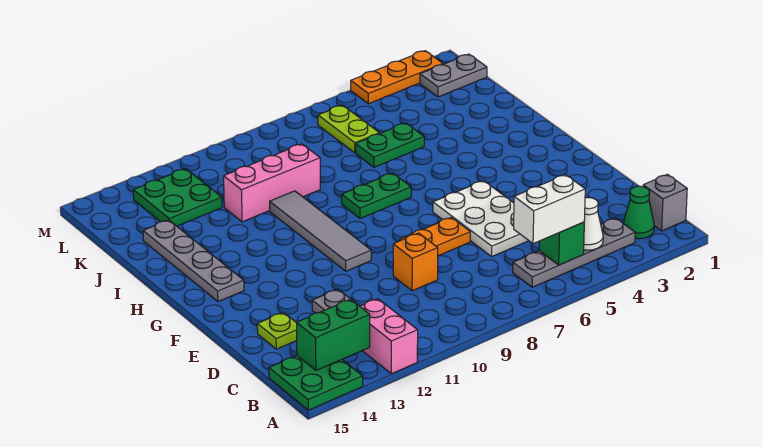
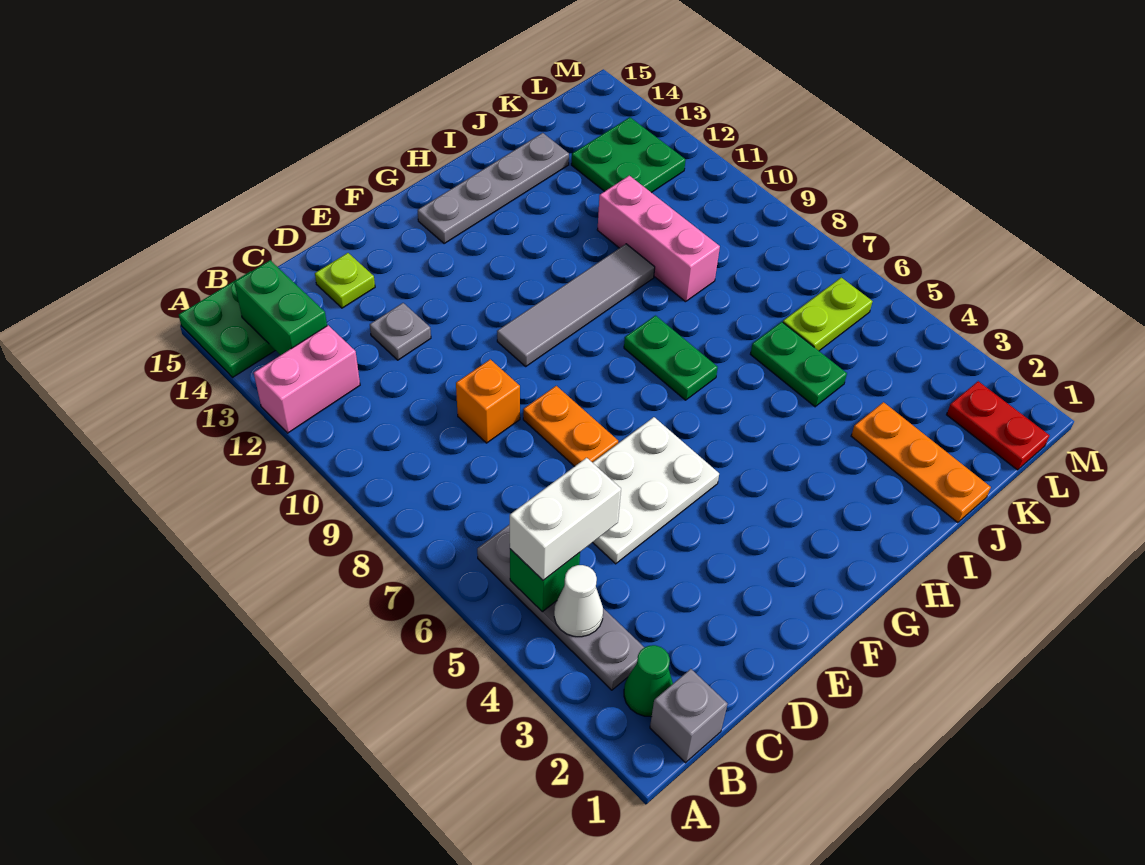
white 1x2 brick [514,175,585,244] -> white 1x2 brick turned to [510,458,621,580]
grey 1x2 plate [420,54,487,97] -> red 1x2 plate [947,381,1050,470]
orange 1x3 plate [351,51,443,104] -> orange 1x3 plate moved to [851,402,991,523]

